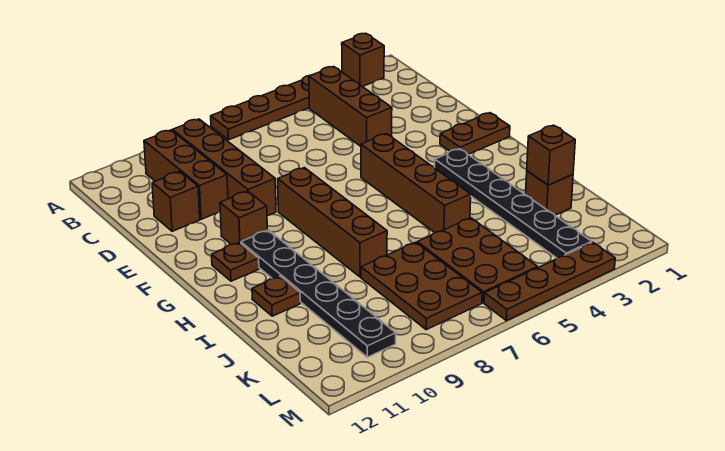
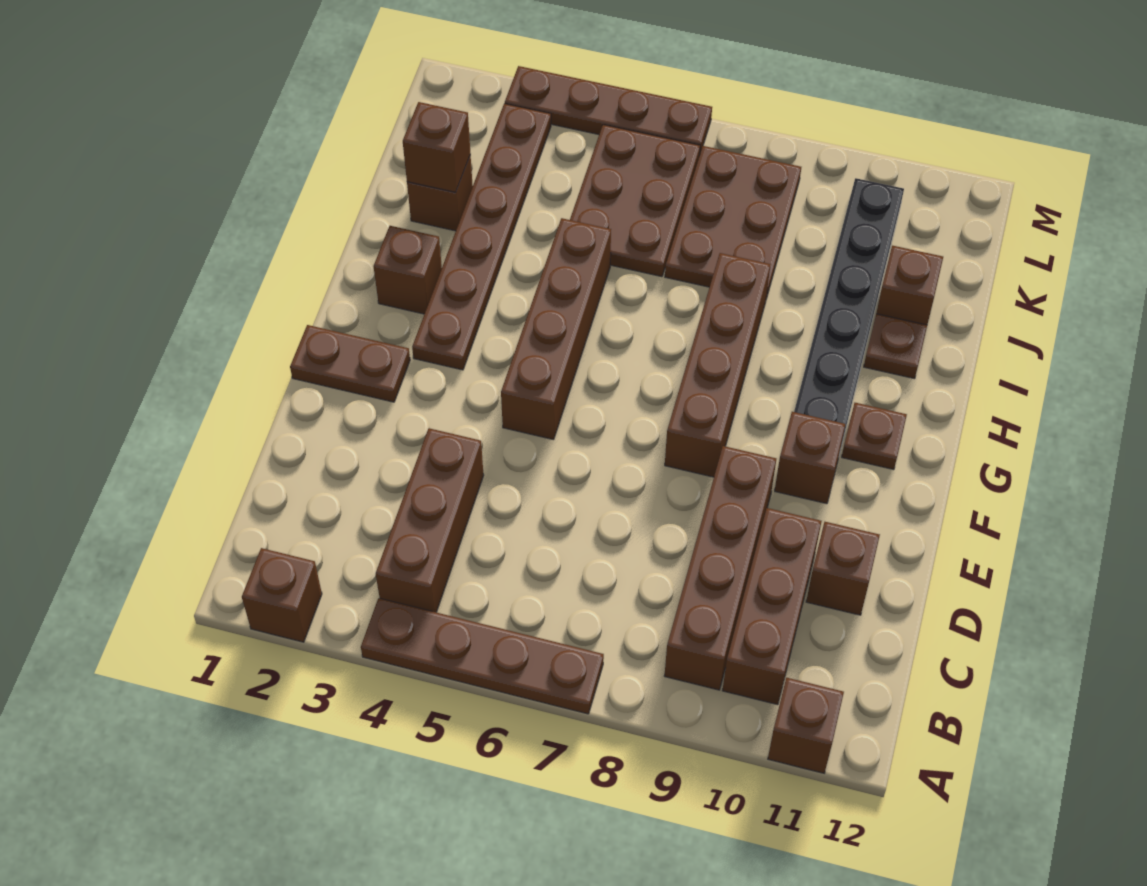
none -> brown 1x1 brick [768,678,844,773]
black 1x6 plate [435,149,592,258] -> brown 1x6 plate [412,104,551,370]
none -> brown 1x1 brick [374,226,442,314]
none -> brown 1x1 brick [876,246,943,325]

